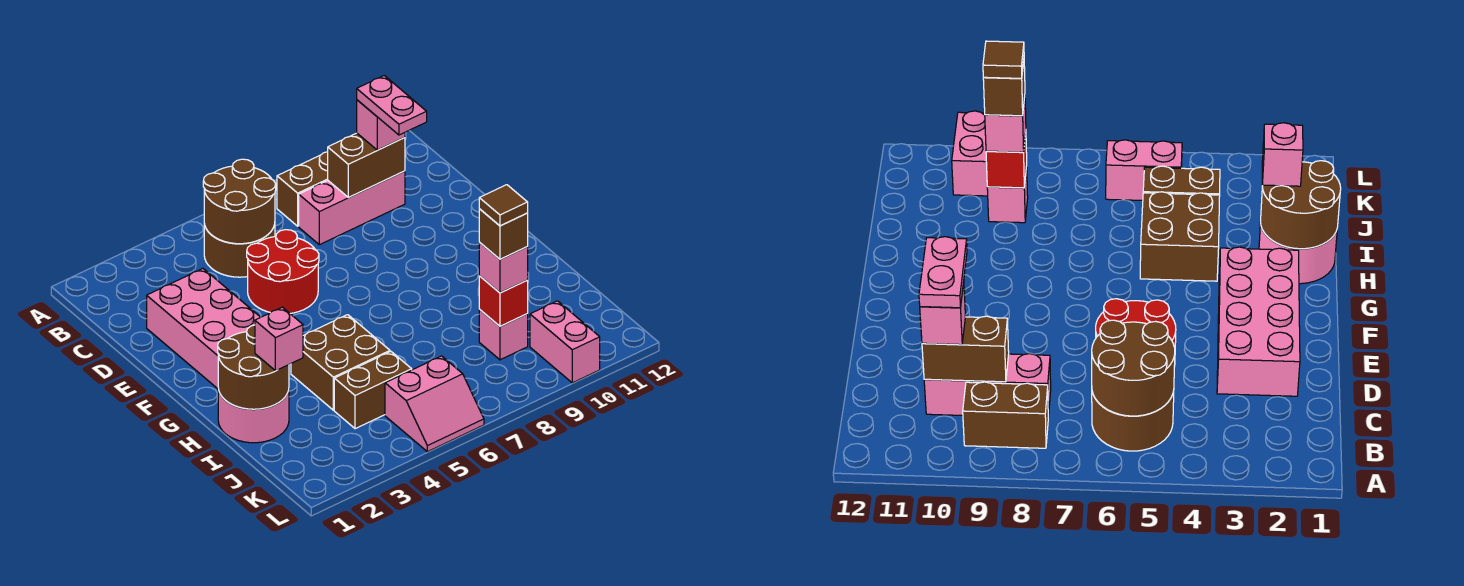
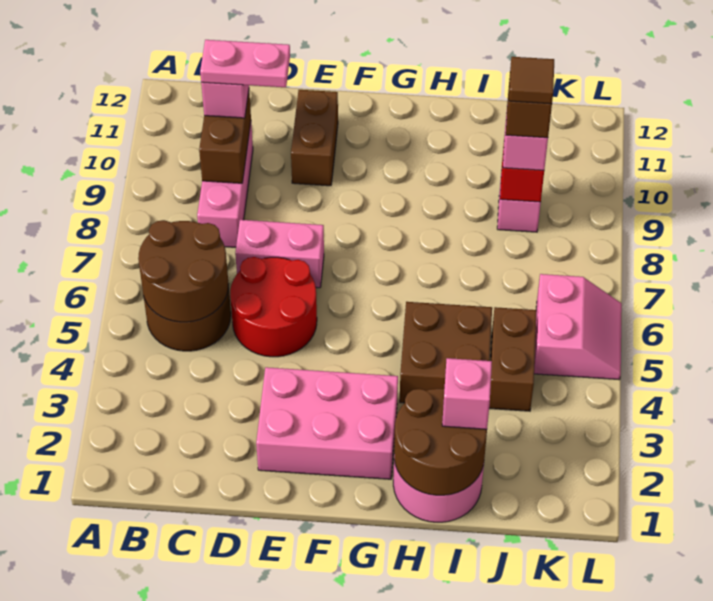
brown 1x2 brick [277,152,328,226] -> brown 1x2 brick moved to [291,90,338,186]
pink 2x4 brick [147,269,261,389] -> pink 2x3 brick [256,367,398,479]
pink 1x2 brick [530,301,600,383] -> pink 1x2 brick moved to [235,220,324,288]

